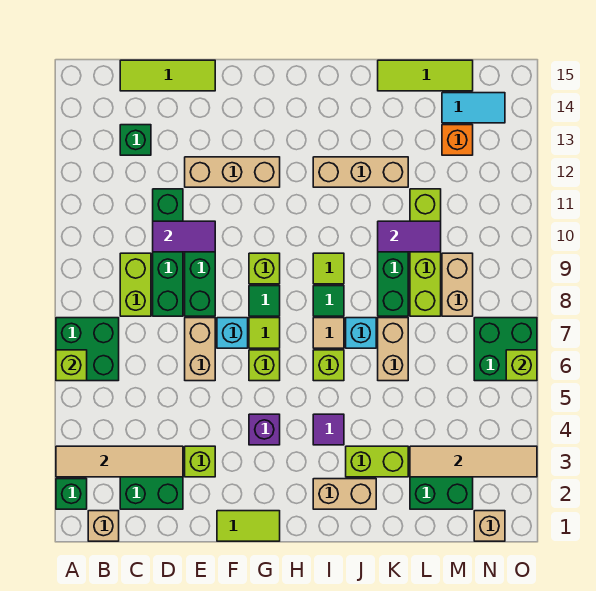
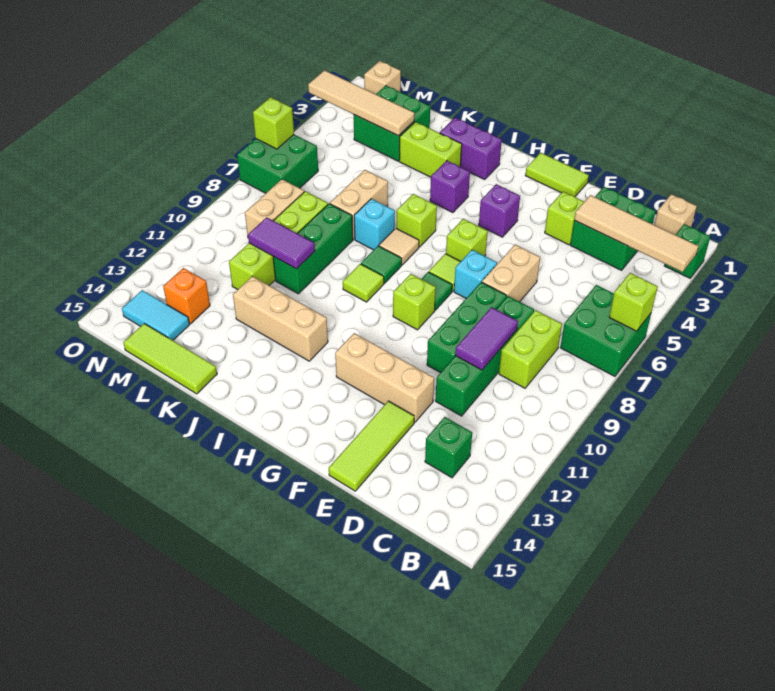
lime 1x3 tile [120,60,215,91] -> lime 1x3 tile turned to [329,401,414,491]
purple 1x2 tile [153,221,215,252] -> purple 1x2 tile turned to [455,307,518,370]
tan 1x2 brick [313,479,376,509] -> purple 1x2 brick [440,118,502,180]
purple 1x1 tile [313,414,344,445] -> purple 1x1 brick [430,161,470,213]

